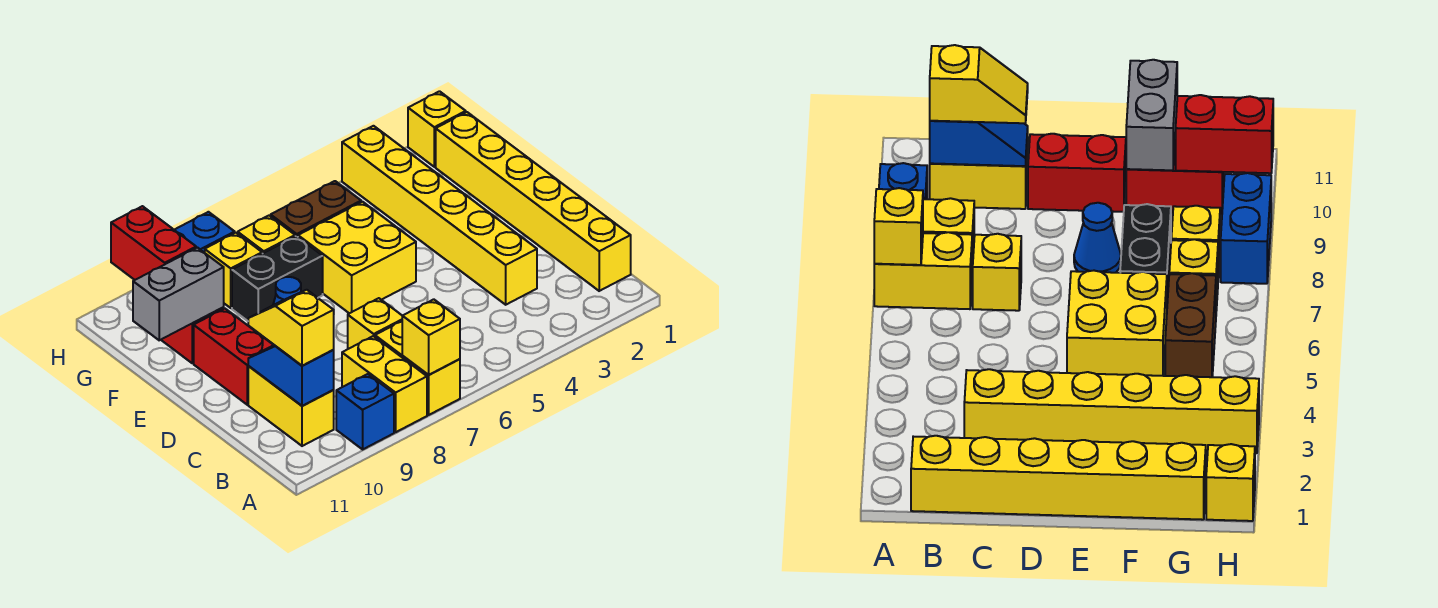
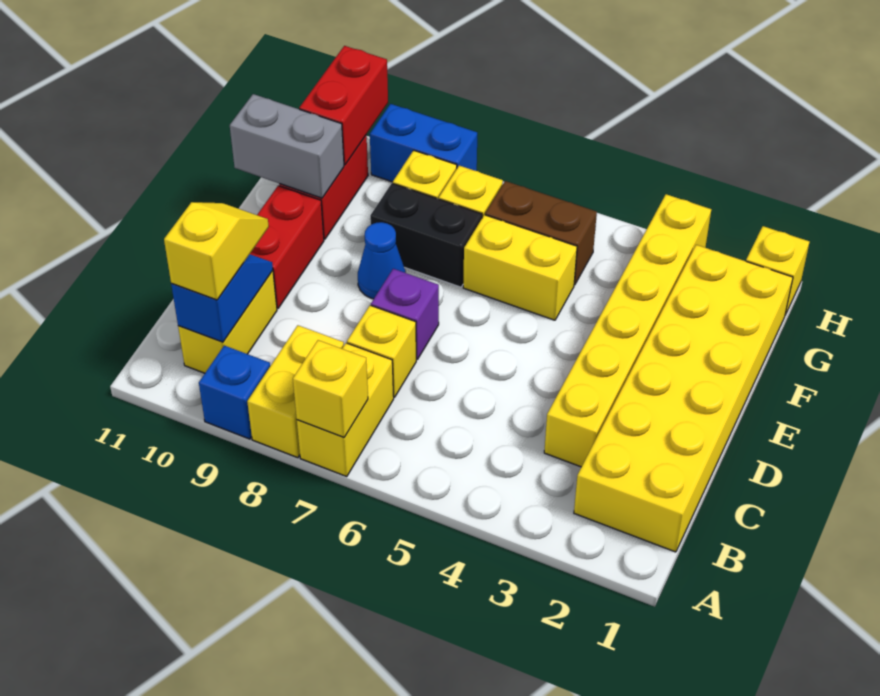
yellow 1x6 brick [436,112,631,291] -> yellow 2x6 brick [574,245,793,552]
none -> purple 1x1 brick [371,269,439,360]
yellow 2x2 brick [298,202,416,313] -> yellow 1x2 brick [463,215,577,320]

